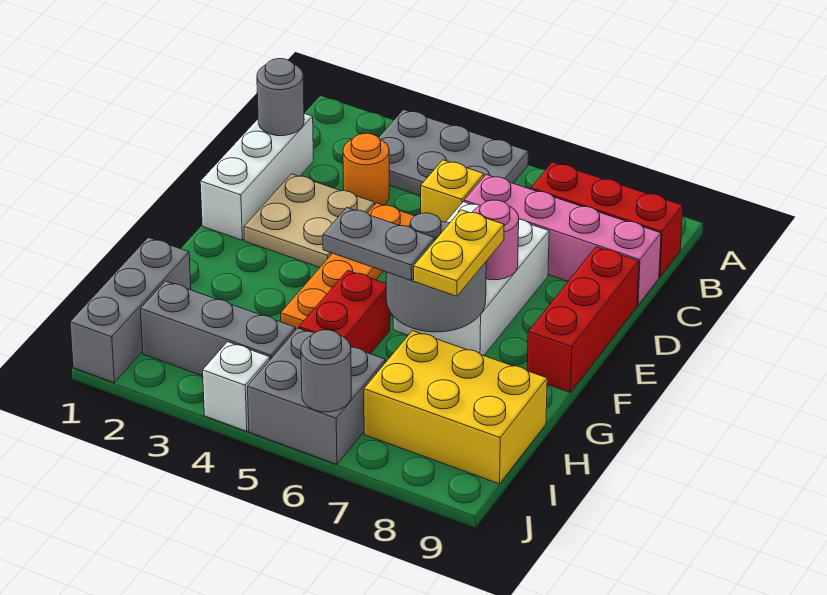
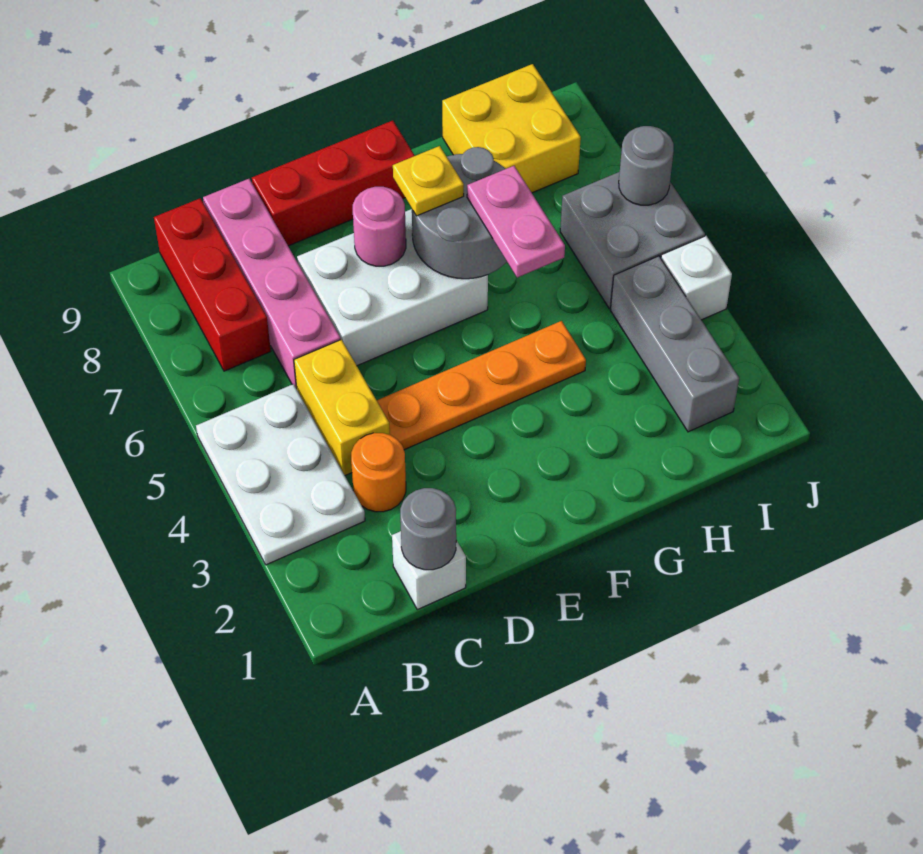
grey 2x3 plate [379,110,528,196] -> white 2x3 plate [196,384,365,565]
white 1x3 brick [200,114,314,240] -> white 1x1 brick [392,531,466,610]
yellow 1x1 brick [421,160,484,222] -> yellow 1x2 brick [294,340,390,476]
tan 2x2 plate [244,174,374,267] -> none
yellow 1x2 plate [414,210,504,296] -> yellow 1x1 plate [393,146,464,216]
red 1x2 brick [299,270,390,354] -> none
grey 1x2 plate [323,208,435,280] -> pink 1x2 plate [467,166,565,278]
grey 1x3 brick [70,238,191,383] -> none
yellow 2x3 brick [364,331,547,484] -> yellow 2x2 brick [442,64,581,193]

